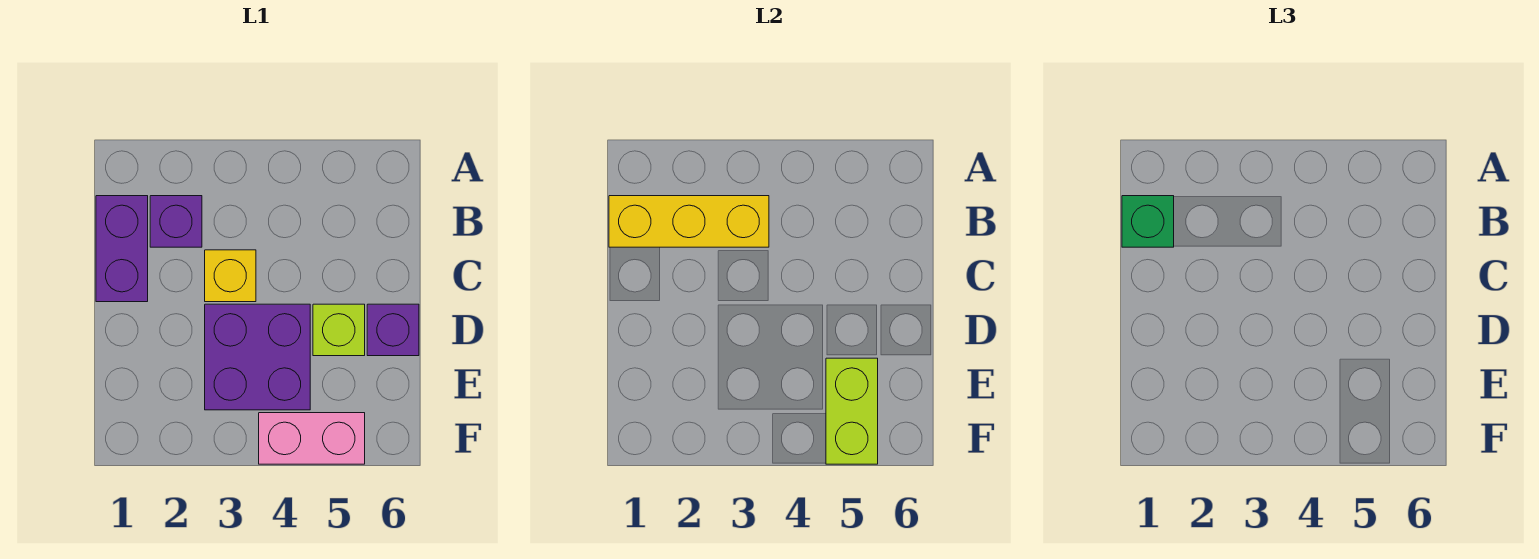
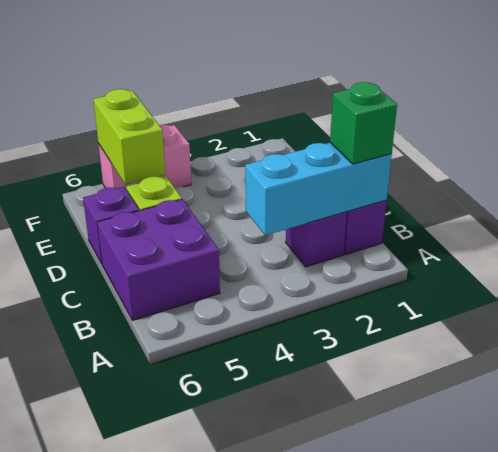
yellow 1x3 brick [609,196,769,247] -> cyan 1x3 brick [245,143,392,235]
yellow 1x1 brick [205,250,256,302] -> none
purple 2x2 brick [205,304,310,410] -> purple 2x2 brick moved to [97,199,220,320]

